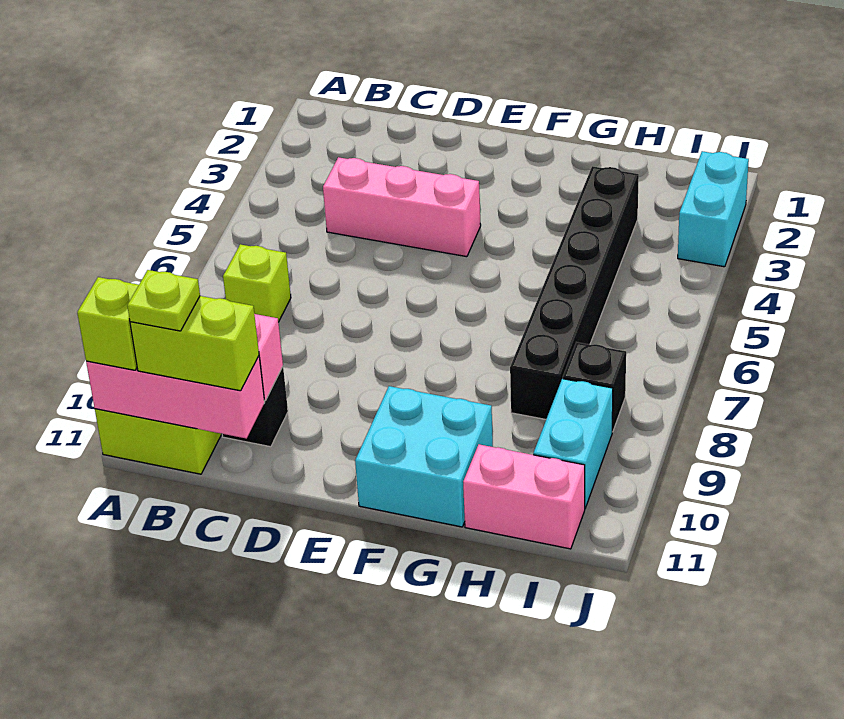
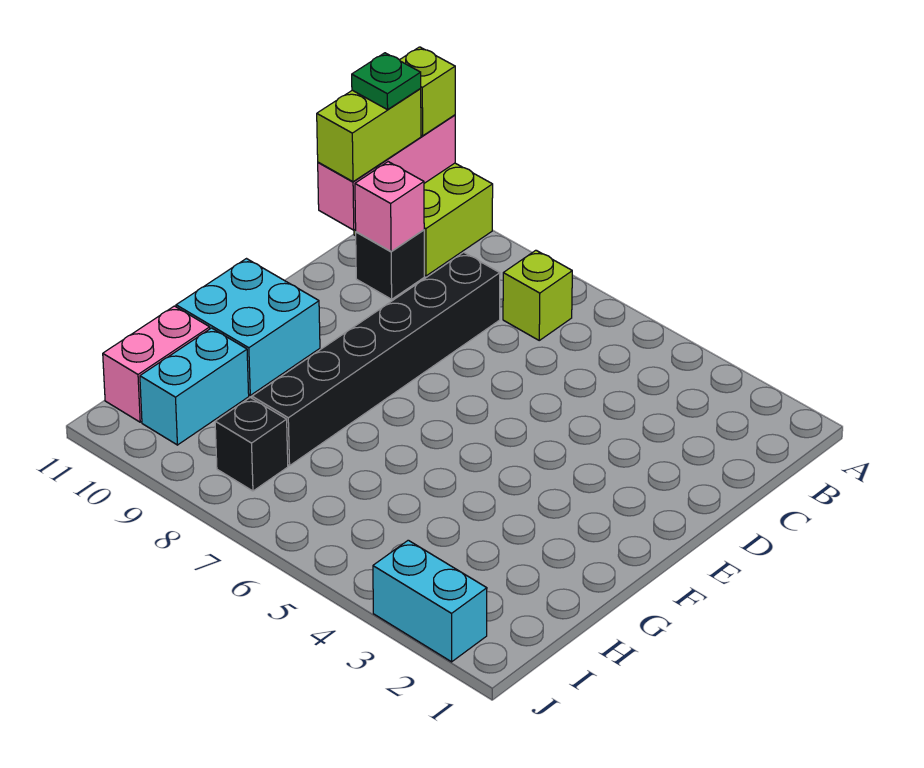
lime 1x1 plate [127,270,200,331] -> green 1x1 plate [352,53,421,110]
pink 1x3 brick [323,157,481,257] -> none
black 1x6 brick [510,166,639,419] -> black 1x6 brick turned to [252,252,500,466]
cyan 1x2 brick [533,379,613,508] -> cyan 1x2 brick turned to [140,328,249,445]

